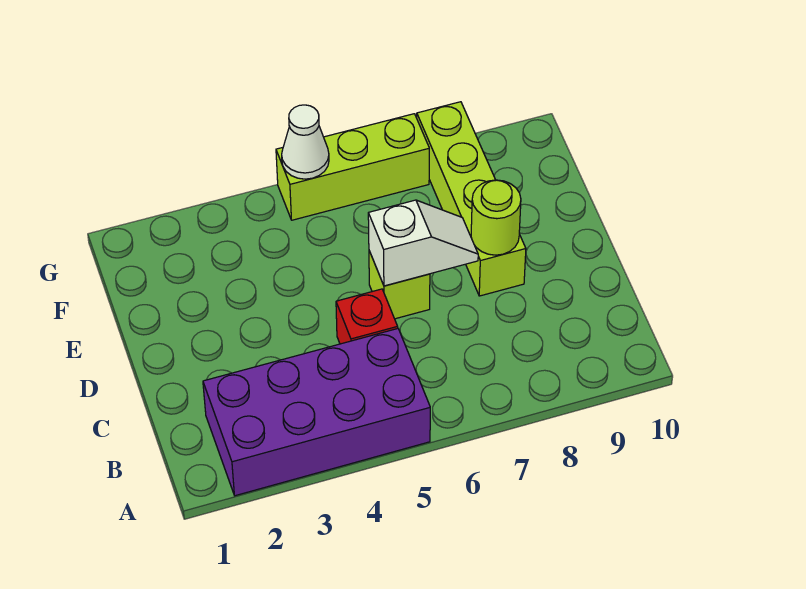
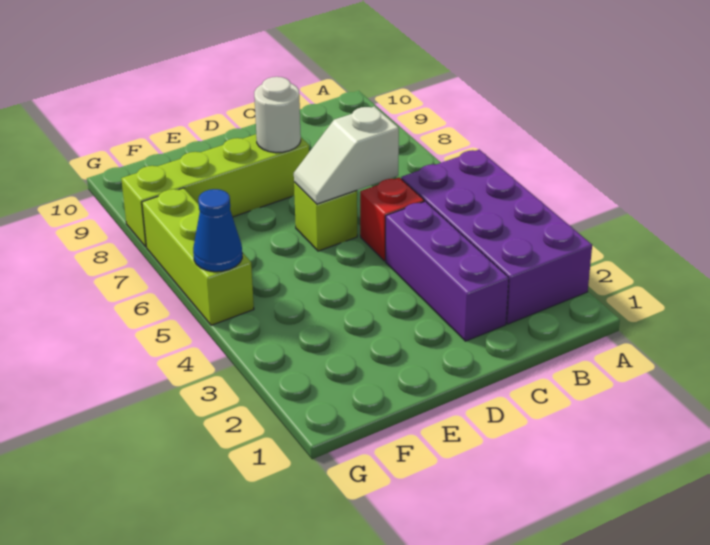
none -> purple 1x3 brick [386,201,509,341]
white 1x2 slope [368,200,478,286] -> white 1x2 slope turned to [294,106,399,204]
lime 1x1 round brick [471,180,521,255] -> white 1x1 round brick [254,77,301,153]
white 1x1 cone [282,105,329,179] -> blue 1x1 cone [193,189,242,272]

